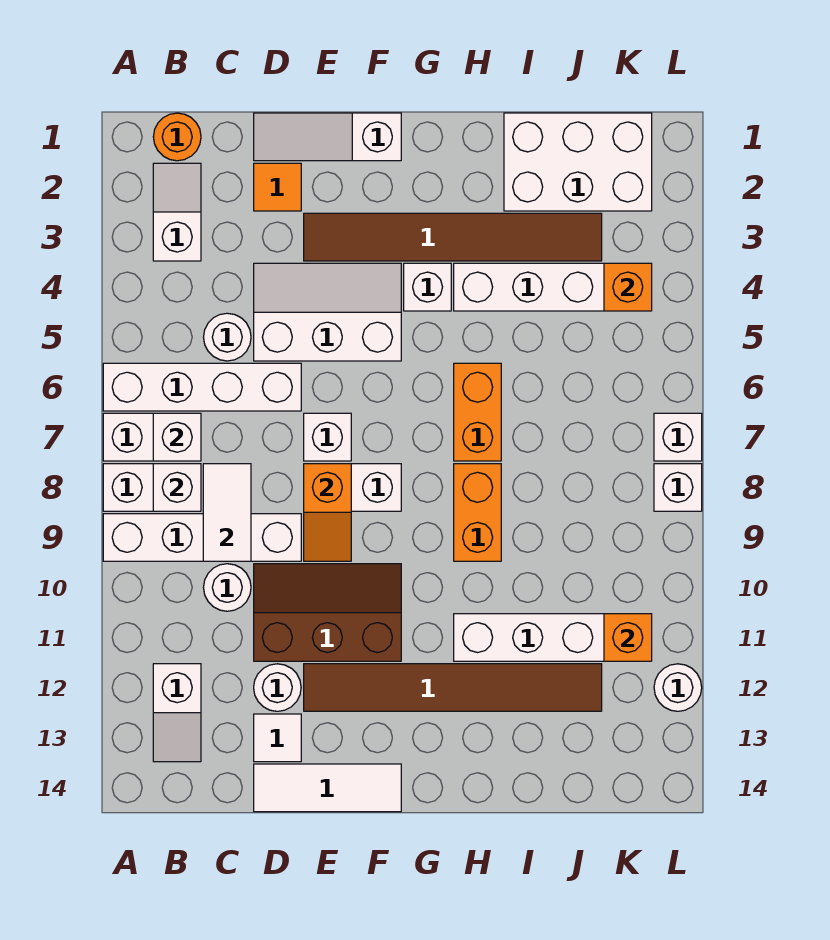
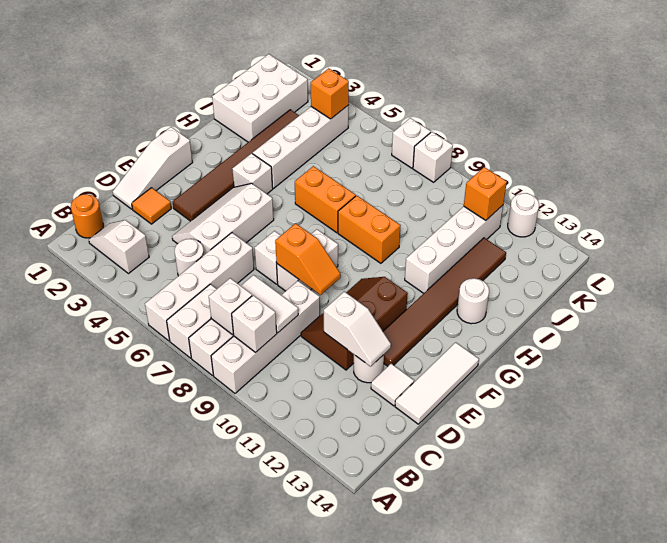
white 1x1 brick [153,413,201,461] -> white 1x1 brick moved to [232,295,277,352]
white 1x2 slope [153,664,201,762] -> white 1x2 slope moved to [324,292,391,366]
white 1x1 round brick [204,564,251,611] -> white 1x1 round brick moved to [457,278,489,324]

